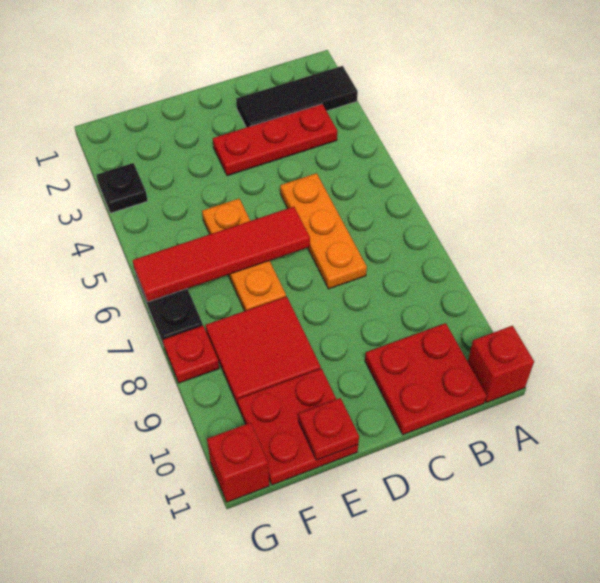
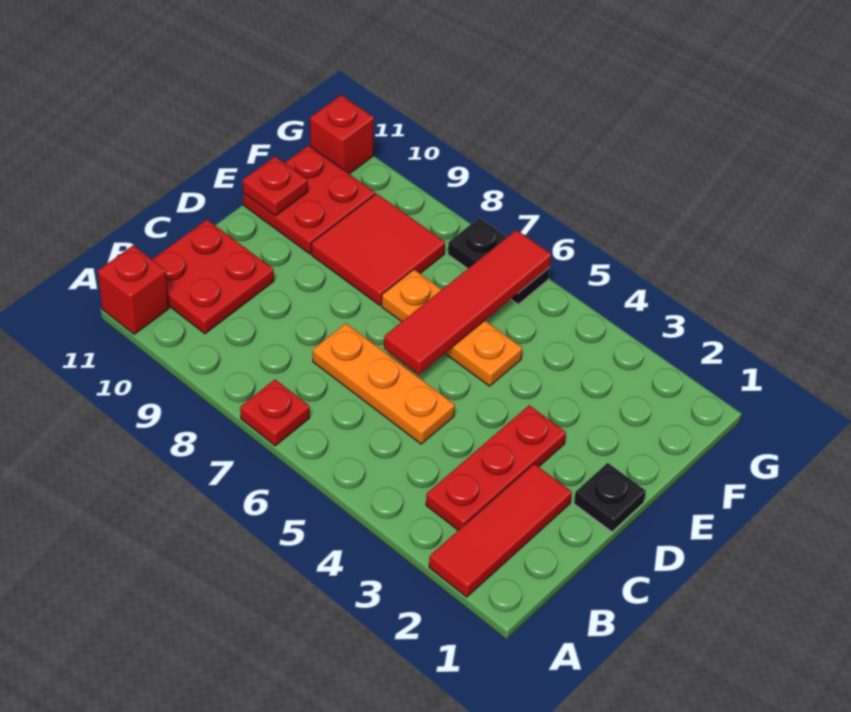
black 1x3 tile [236,66,358,127] -> red 1x3 tile [429,464,572,597]
black 1x1 plate [96,163,148,213] -> black 1x1 plate moved to [574,463,646,532]
red 1x1 plate [163,326,219,383] -> red 1x1 plate moved to [240,380,310,446]

